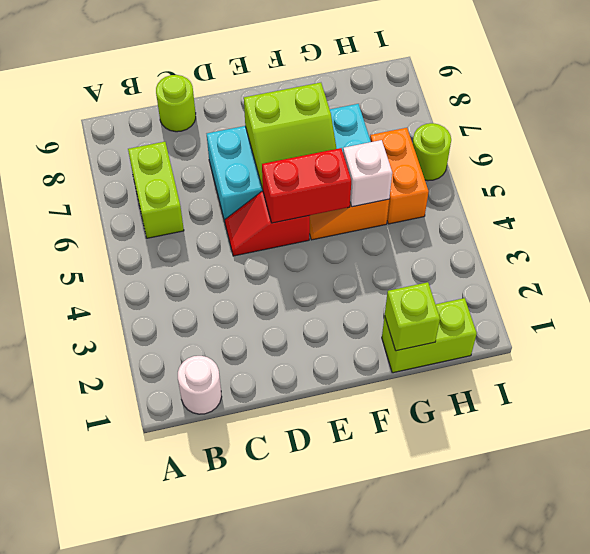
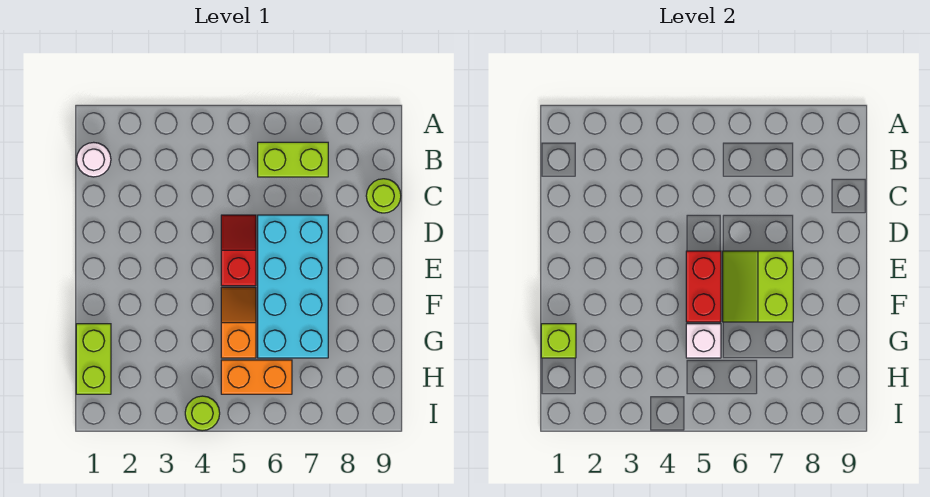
lime 1x1 round brick [413,123,451,181] -> lime 1x1 round brick moved to [185,396,220,431]

